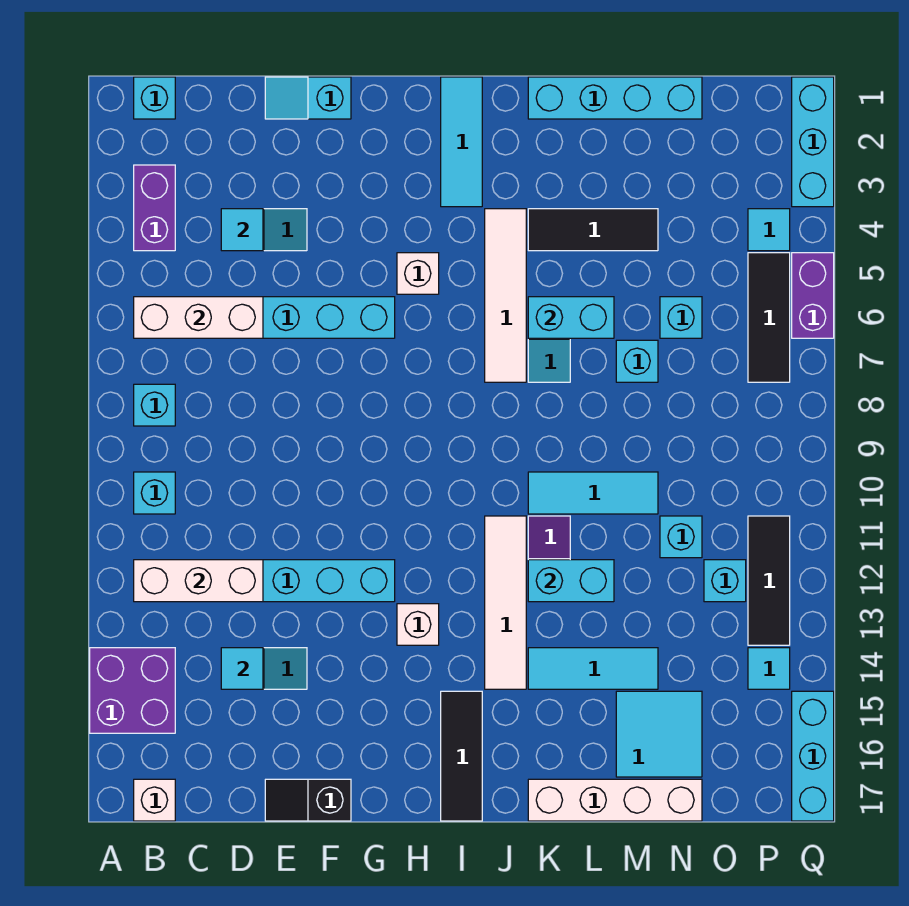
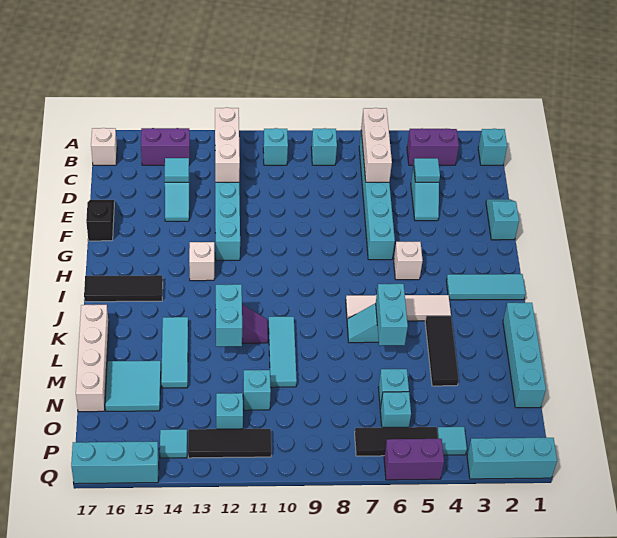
purple 2x2 brick [90,648,175,733] -> purple 1x2 brick [141,128,190,165]
white 1x4 tile [485,516,526,689] -> none
cyan 1x1 brick [616,340,658,382] -> cyan 1x1 brick moved to [380,392,411,427]

